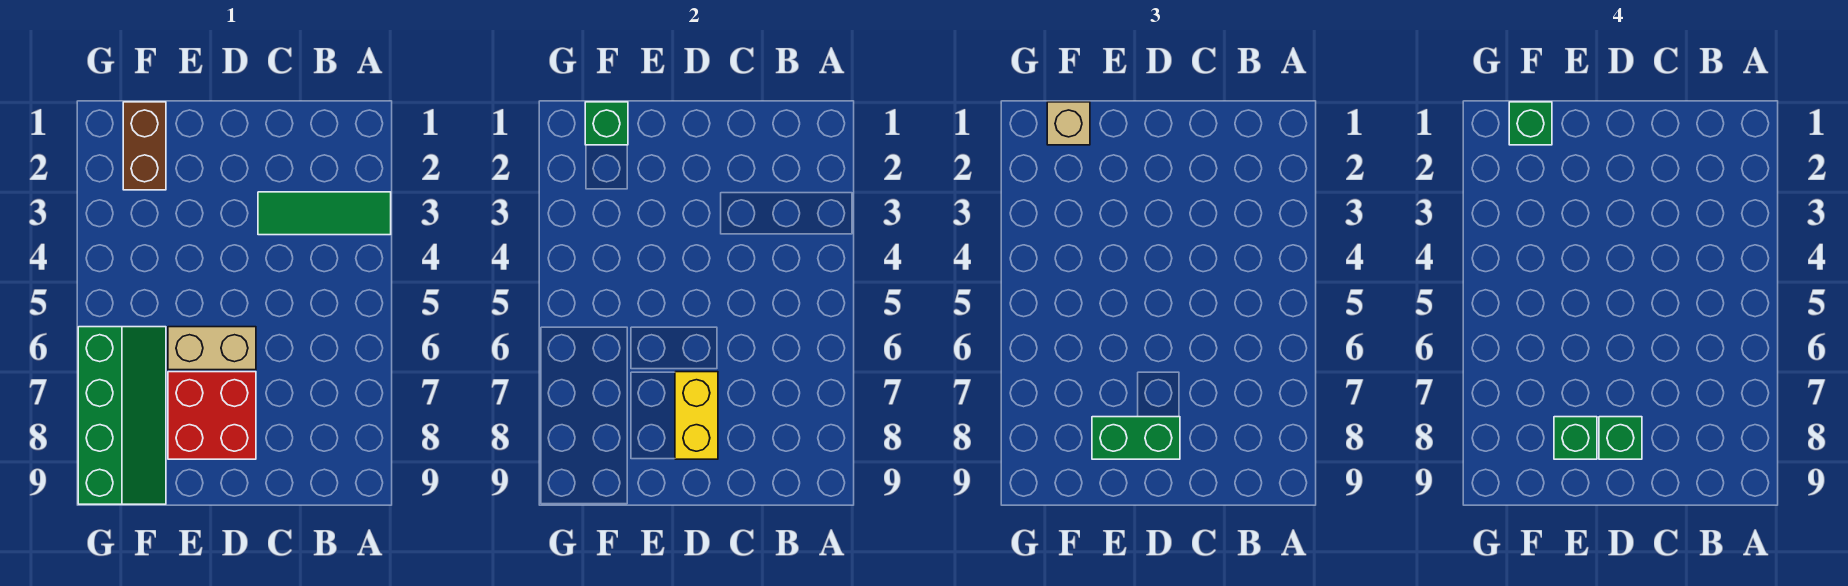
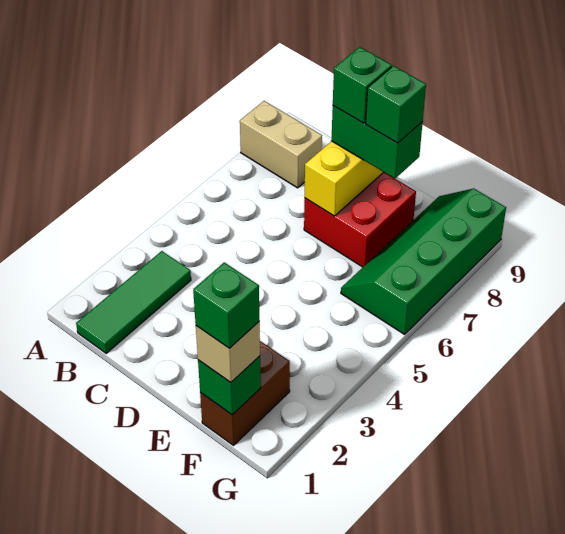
green 1x3 tile [258,192,391,235] -> green 1x3 tile turned to [76,251,191,353]
tan 1x2 brick [168,327,256,370] -> tan 1x2 brick moved to [240,101,322,188]

